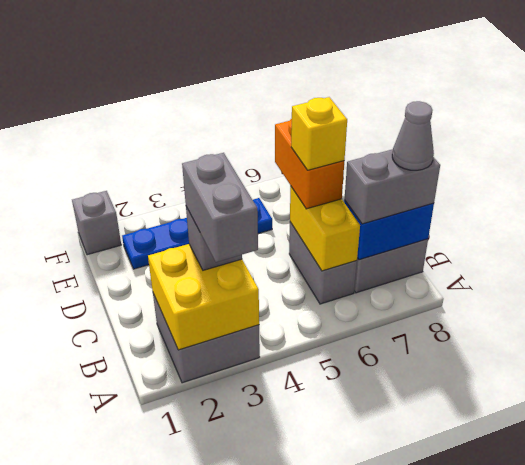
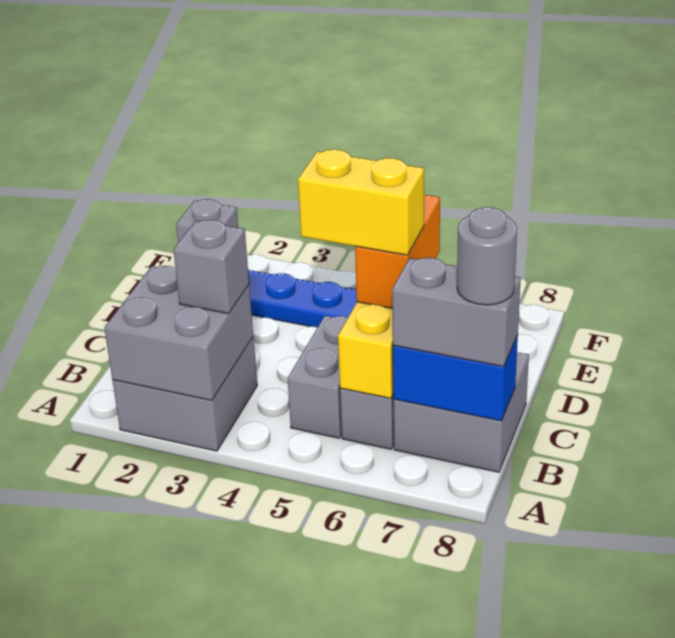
yellow 2x2 brick [148,244,259,350] -> grey 2x2 brick [104,266,253,400]
grey 1x2 brick [182,153,258,262] -> grey 1x2 brick moved to [288,316,348,438]
grey 1x1 cone [392,101,434,170] -> grey 1x1 round brick [457,207,517,305]
yellow 1x1 brick [291,97,347,170] -> yellow 1x2 brick [298,149,424,255]

